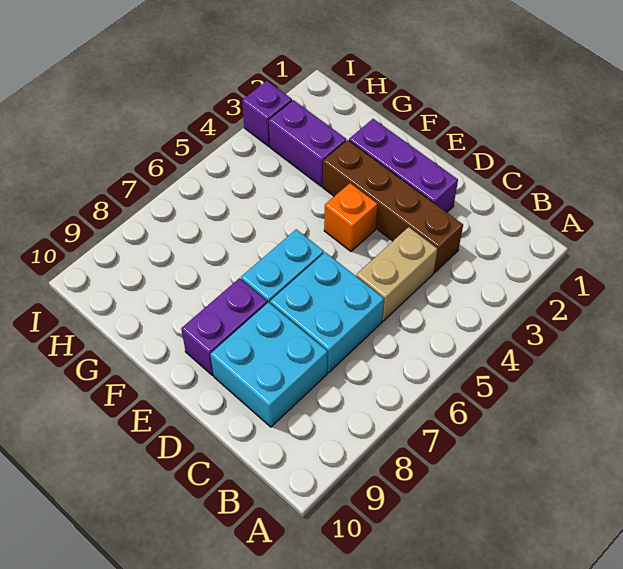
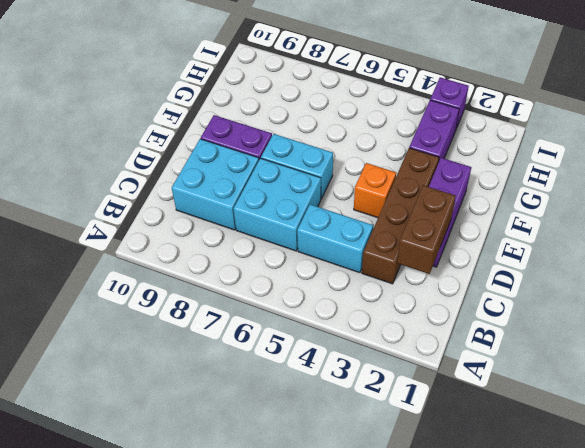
none -> brown 1x2 brick [397,185,456,274]
tan 1x2 brick [356,227,437,322] -> cyan 1x2 brick [297,204,373,273]

